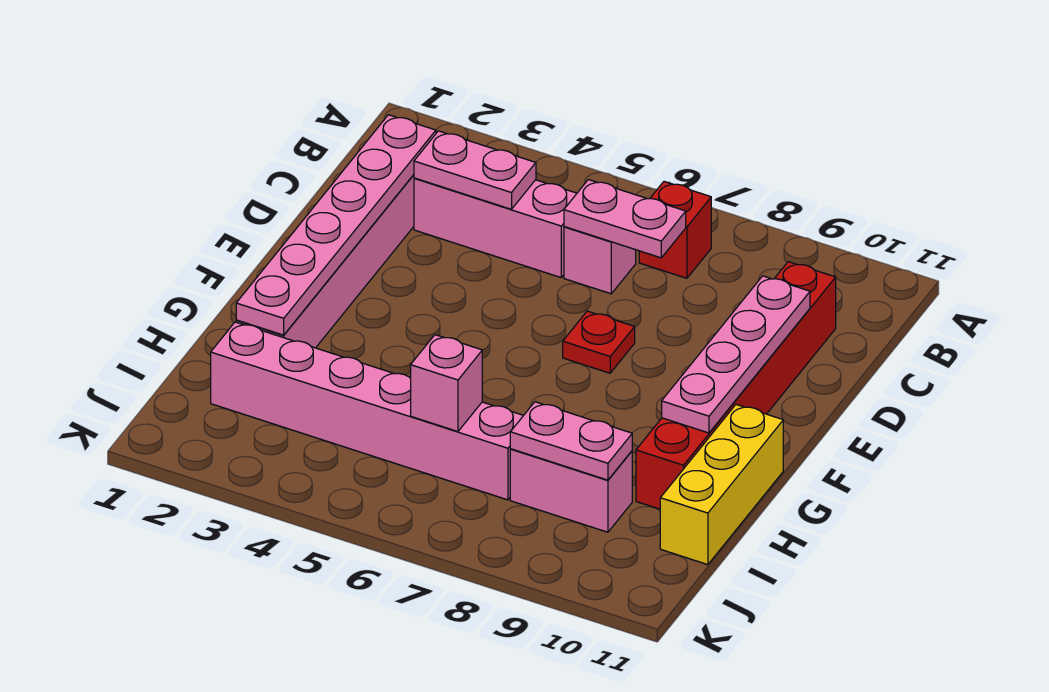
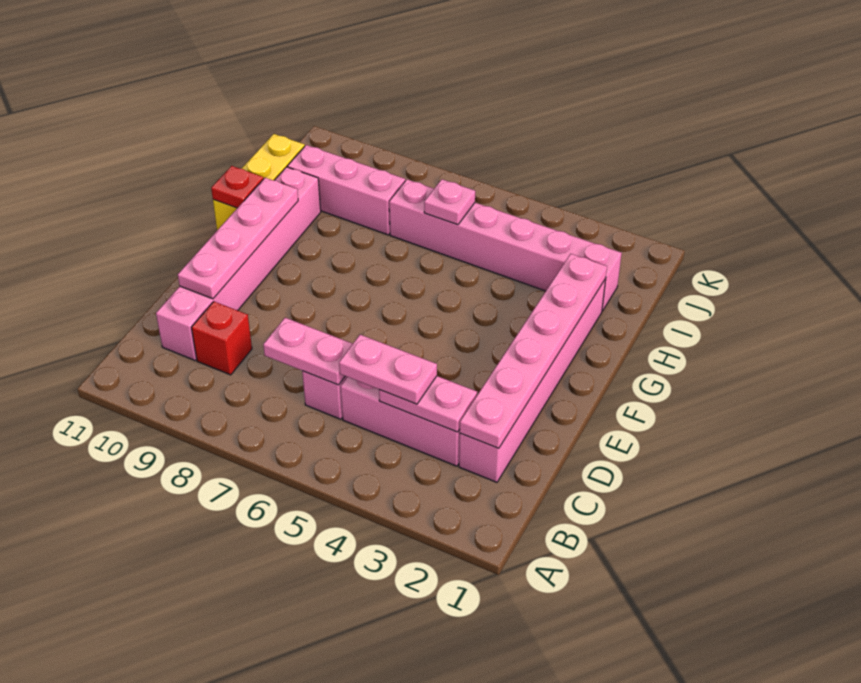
red 1x1 brick [639,182,711,278] -> red 1x1 brick moved to [191,302,252,375]
red 1x6 brick [636,262,836,509] -> pink 1x6 brick [156,167,321,360]
red 1x1 plate [563,311,635,373] -> red 1x1 plate moved to [211,166,264,208]
pink 1x1 brick [411,335,482,432] -> pink 1x1 plate [424,179,475,225]
pink 1x2 brick [510,449,632,532] -> pink 1x3 brick [288,145,405,235]
pink 1x2 plate [510,402,632,480] -> pink 1x2 plate moved to [339,335,437,404]

